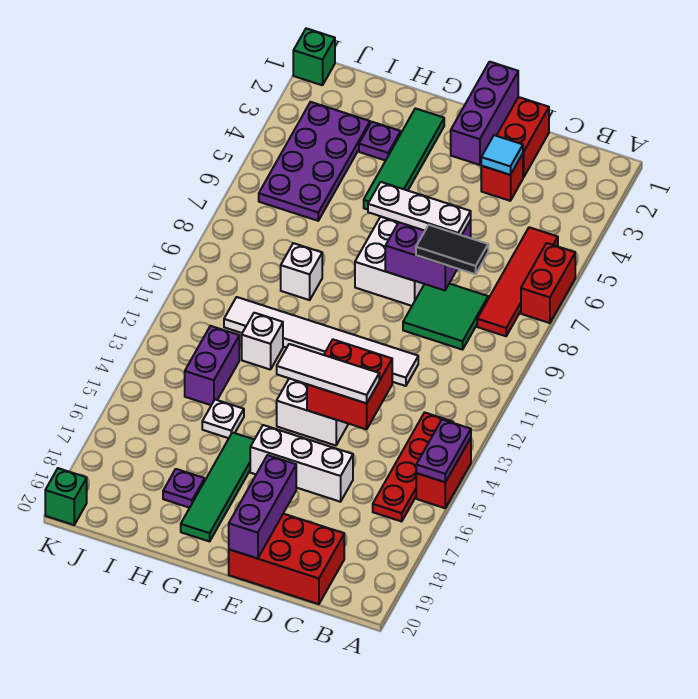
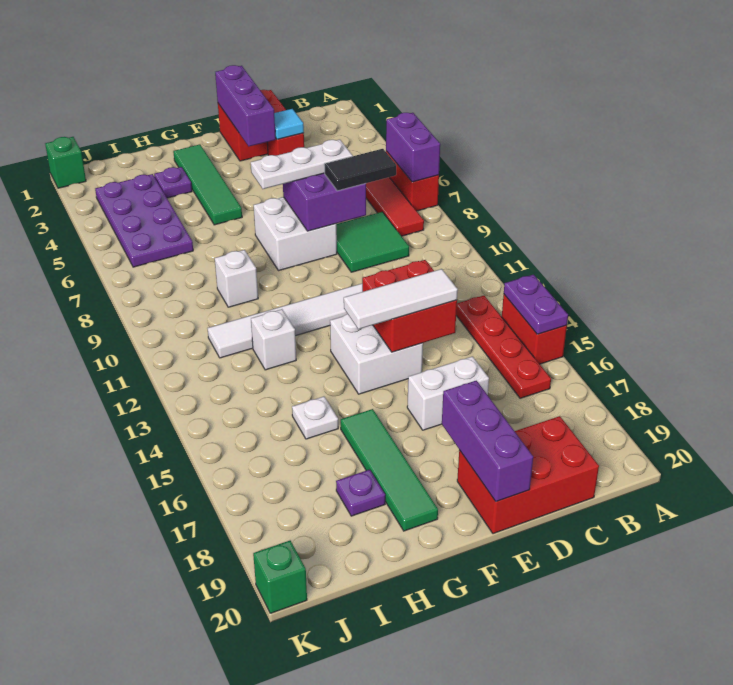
white 1x3 brick [250,425,353,502] -> white 1x2 brick [407,356,489,430]
purple 1x2 brick [185,326,239,405] -> purple 1x2 brick moved to [386,113,440,182]

